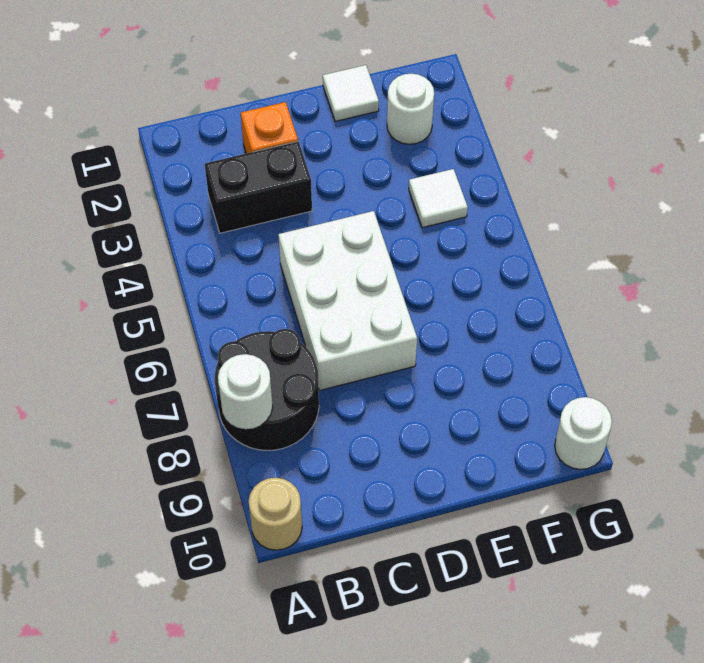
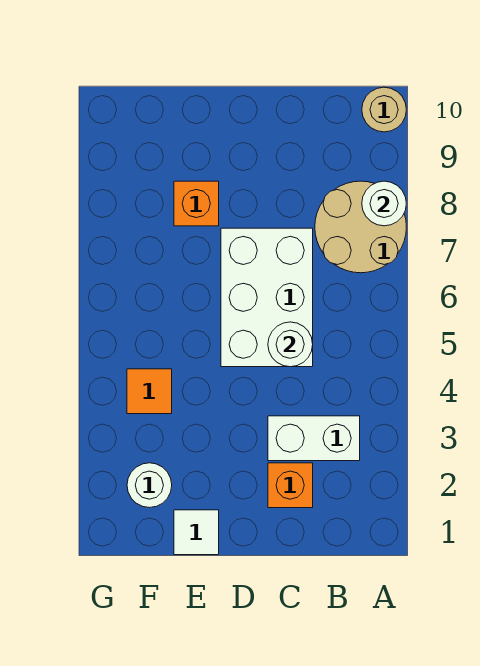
black 2x2 round brick [215,329,319,451] -> tan 2x2 round brick [315,181,406,273]
black 1x2 brick [205,142,312,233] -> white 1x2 brick [268,416,360,461]
none -> orange 1x1 brick [174,181,219,226]
white 1x1 tile [409,169,468,228] -> orange 1x1 tile [127,369,172,414]
white 1x1 round brick [555,397,612,469] -> white 1x1 round brick moved to [268,322,313,367]

